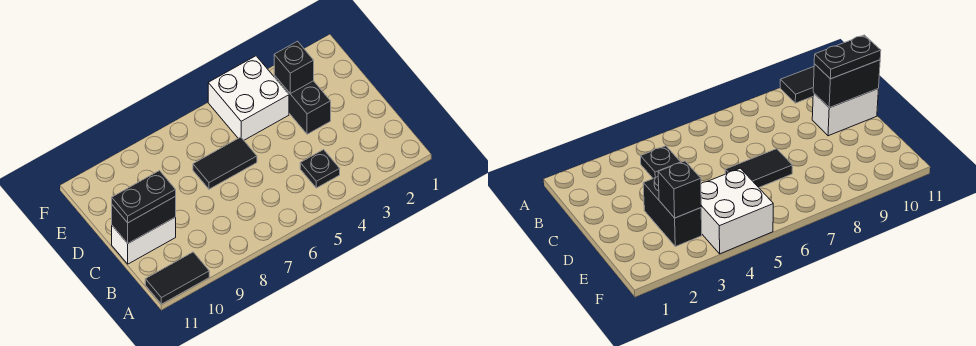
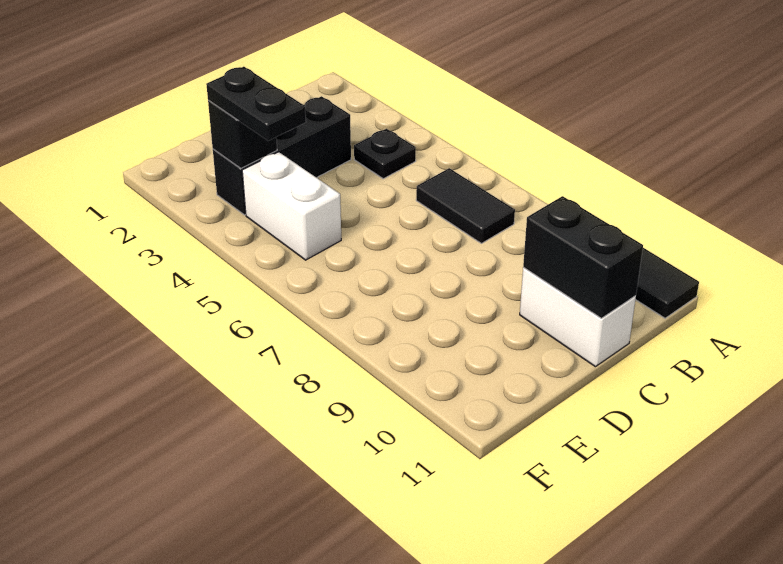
black 1x2 plate [112,171,176,223] -> black 1x2 plate moved to [206,67,306,141]
black 1x2 brick [274,75,331,134] -> black 1x3 brick [213,96,351,215]
black 1x2 tile [193,137,257,189] -> black 1x2 tile moved to [416,168,515,243]
white 2x2 brick [208,56,289,140] -> white 1x2 brick [242,152,341,260]

